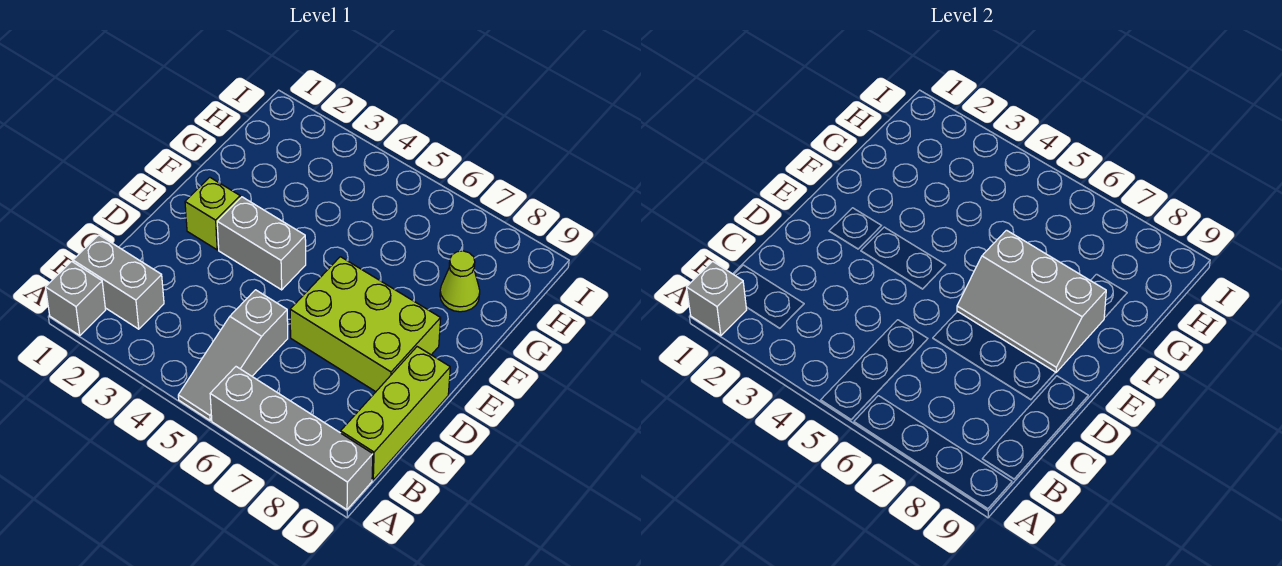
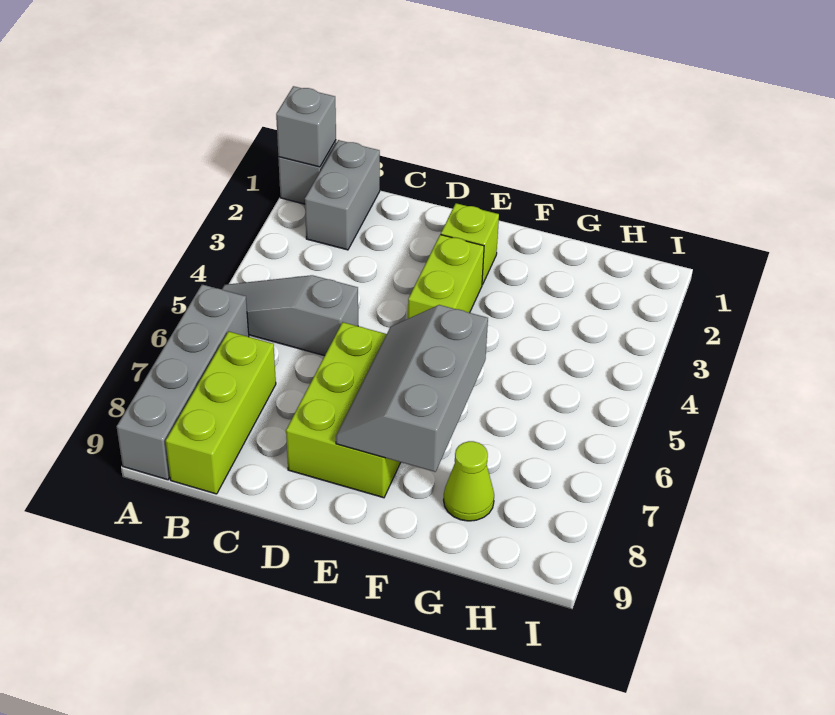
lime 1x3 brick [341,347,450,480] -> lime 1x3 brick turned to [166,331,276,494]
grey 1x2 brick [217,197,306,290] -> lime 1x2 brick [408,235,484,319]

